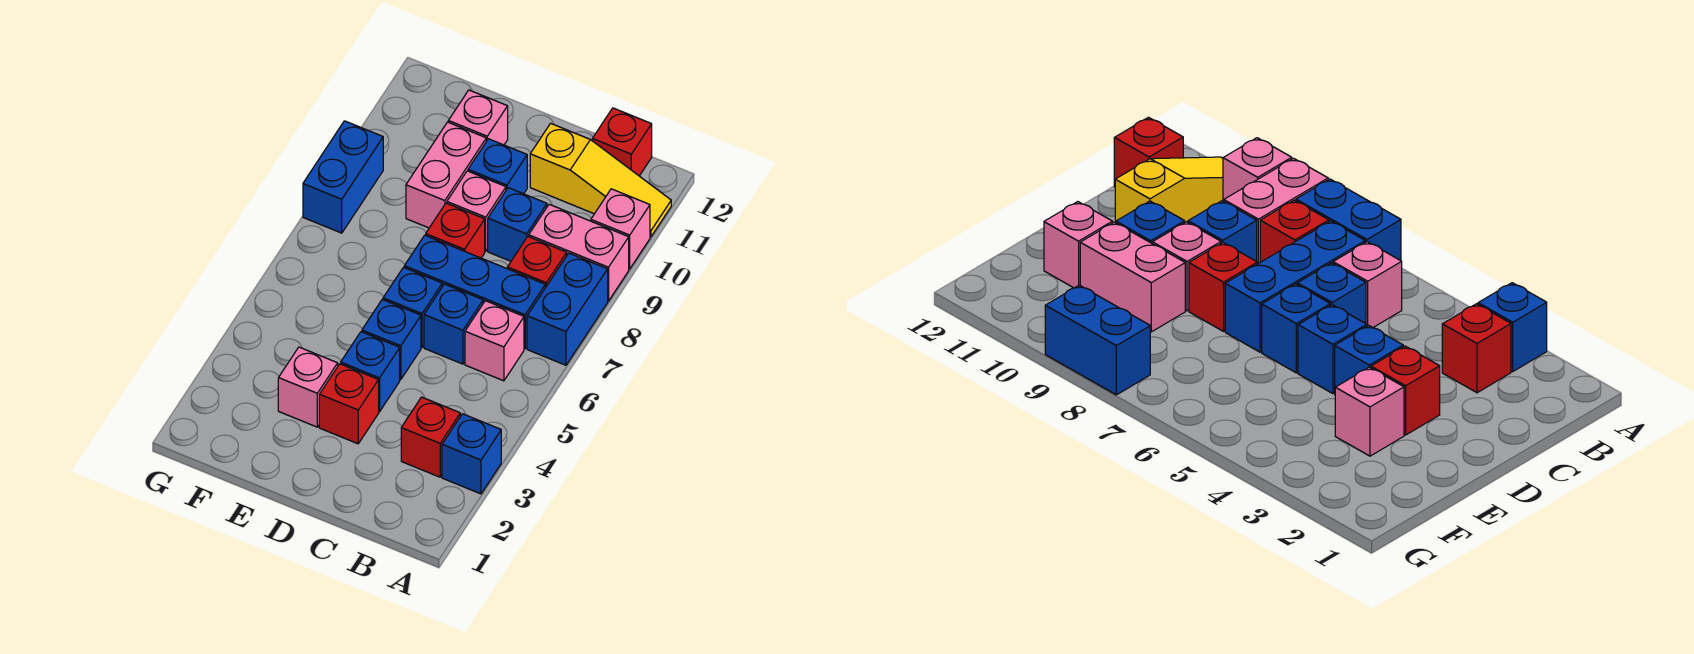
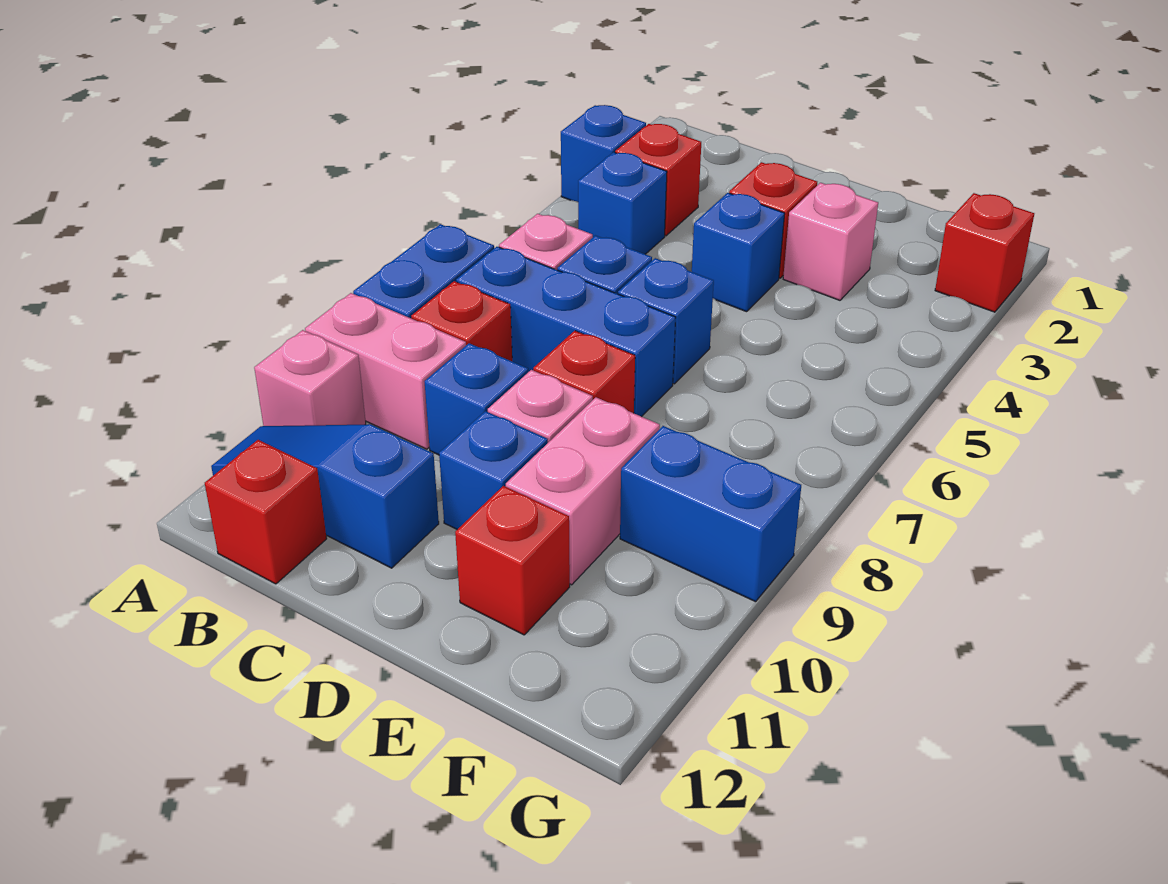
yellow 1x3 slope [530,123,671,237] -> blue 1x3 slope [211,424,439,568]
blue 1x1 brick [362,300,421,380] -> blue 1x1 brick moved to [578,152,667,254]
pink 1x1 brick [448,90,508,145] -> red 1x1 brick [455,486,570,635]
none -> red 1x1 brick [935,193,1034,312]
blue 1x2 brick [303,121,383,233] -> blue 1x2 brick turned to [620,426,801,602]

